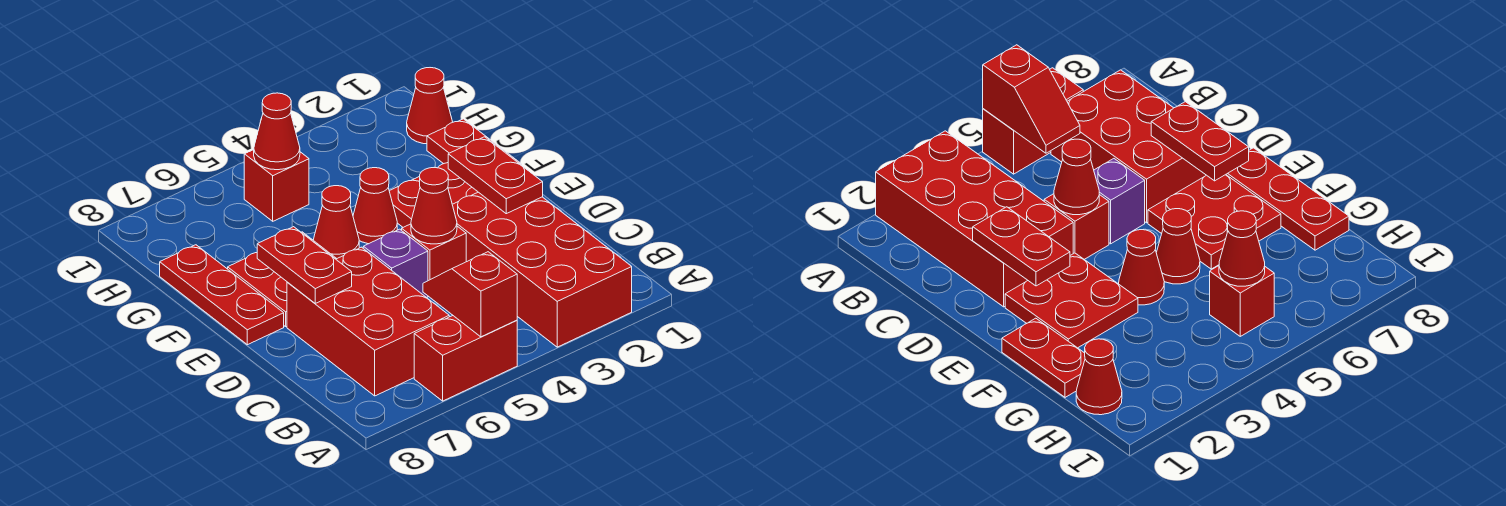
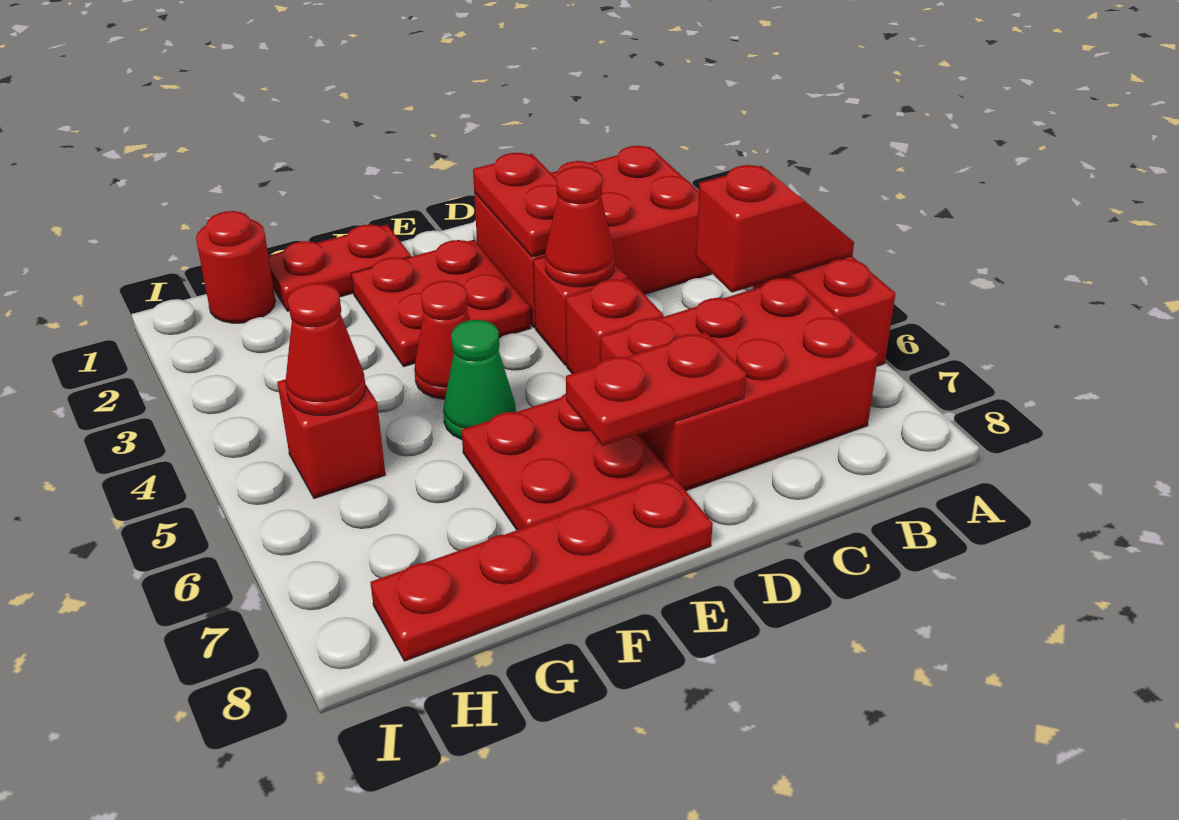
red 2x4 brick [452,192,632,347] -> red 2x3 brick [474,146,711,327]
red 1x2 slope [423,252,517,337] -> red 1x2 slope turned to [696,165,854,292]
red 1x2 plate [448,137,543,214] -> red 1x2 plate turned to [473,153,558,257]
purple 1x1 brick [363,229,428,298] -> red 1x1 brick [566,278,663,374]
red 1x3 plate [160,245,284,345] -> red 1x4 plate [370,476,713,661]
red 1x1 cone [313,186,359,258] -> green 1x1 cone [443,320,516,440]
red 1x1 cone [407,68,453,144] -> red 1x1 round brick [196,211,275,323]

